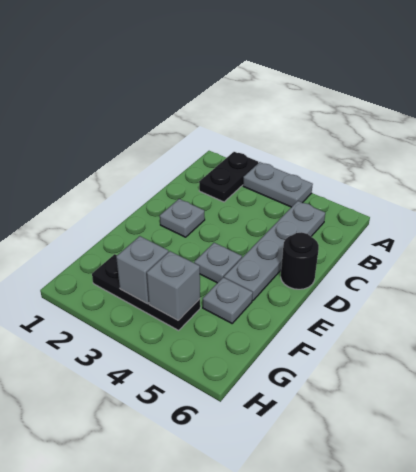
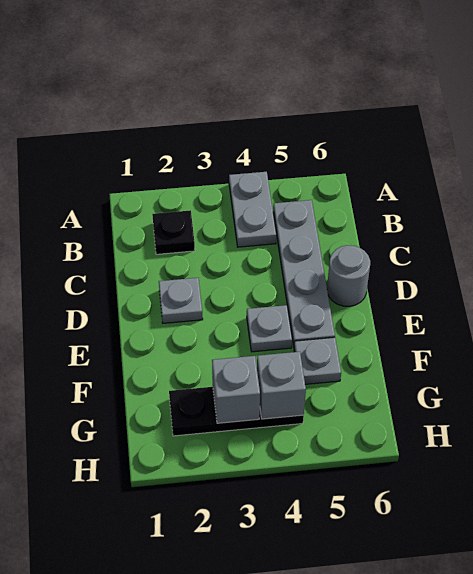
black 1x2 plate [199,152,258,202] -> black 1x1 plate [152,210,195,254]
grey 1x2 plate [243,162,313,207] -> grey 1x2 plate turned to [229,172,276,247]
black 1x1 round brick [281,232,319,289] -> grey 1x1 round brick [327,245,370,306]

